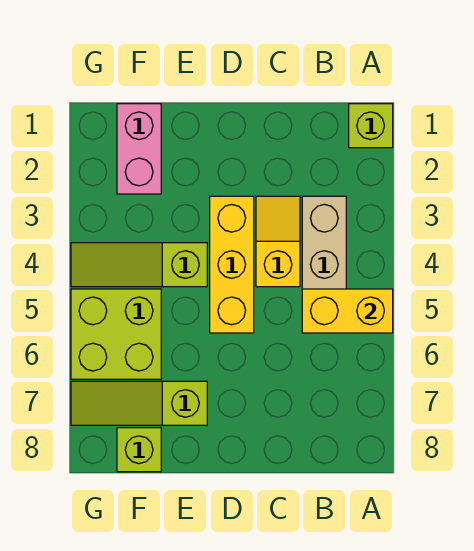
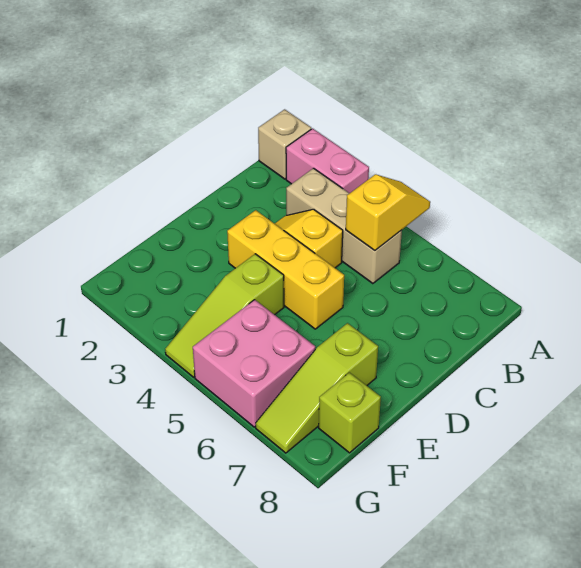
lime 1x1 brick [349,104,393,148] -> tan 1x1 brick [258,109,311,179]
yellow 1x2 brick [302,289,393,333] -> yellow 1x2 slope [346,174,430,250]
pink 1x2 brick [117,104,161,194] -> pink 1x2 brick moved to [286,128,369,193]
lime 2x2 brick [71,289,161,379] -> pink 2x2 brick [193,300,315,427]

